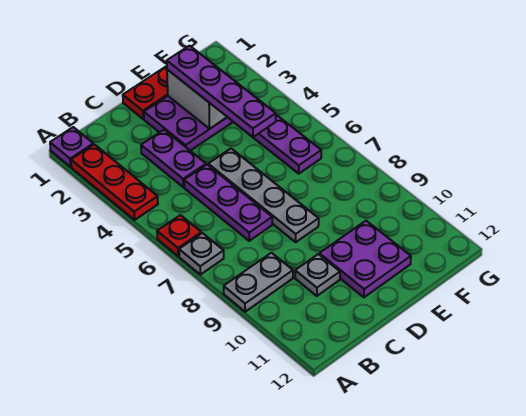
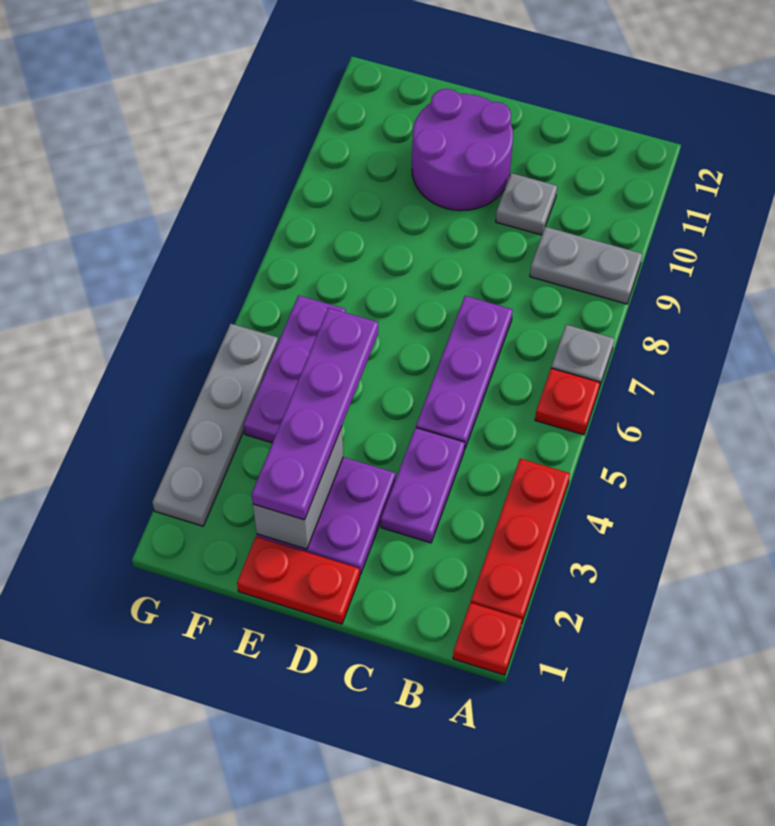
purple 1x1 plate [50,127,93,167] -> red 1x1 plate [453,603,522,675]
grey 1x4 plate [208,149,319,242] -> grey 1x4 plate moved to [152,324,278,526]
purple 2x2 plate [319,221,411,297] -> purple 2x2 round brick [412,89,513,211]

